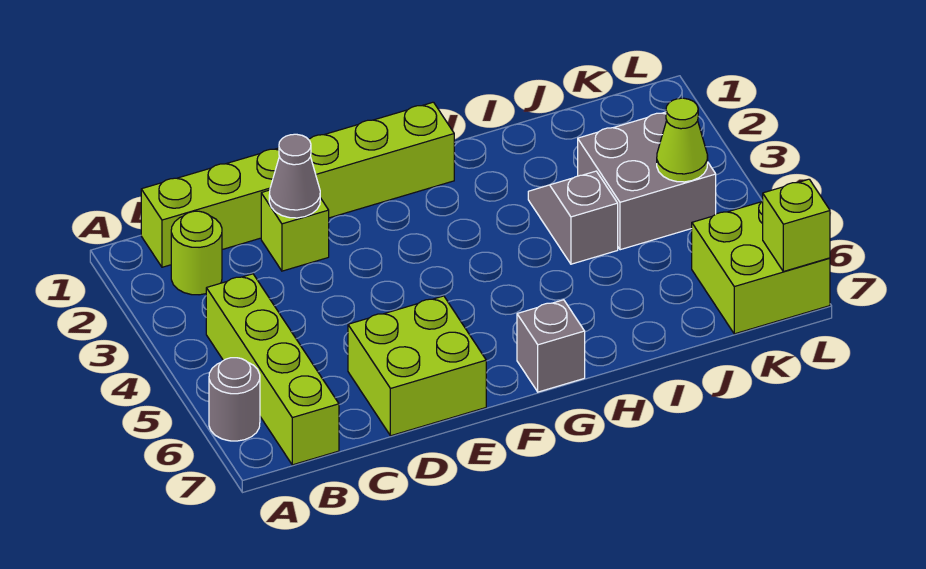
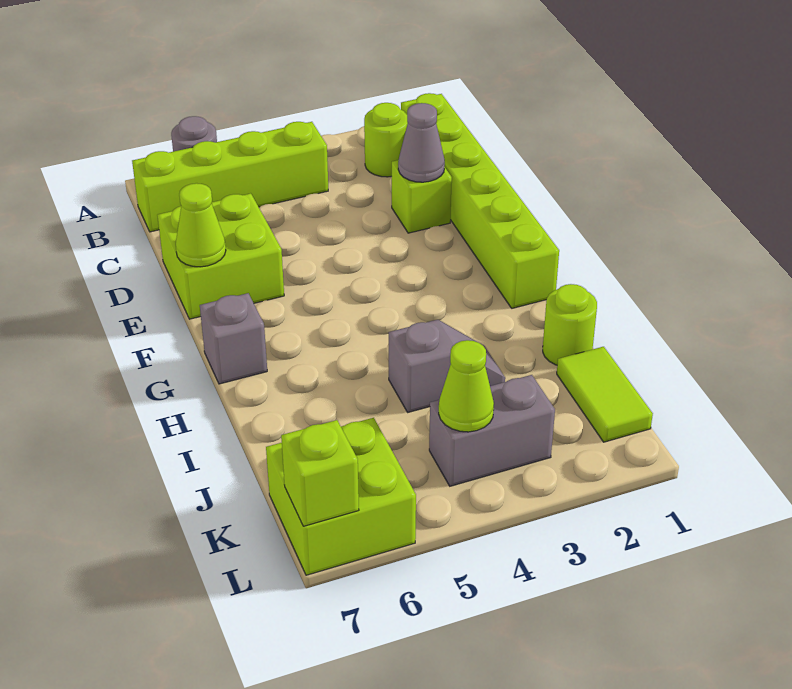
none -> lime 1x1 cone [176,183,226,267]
none -> lime 1x1 round brick [543,284,597,365]
none -> lime 1x2 tile [557,347,653,442]
grey 2x2 brick [578,112,716,250] -> grey 1x2 brick [429,375,555,486]

